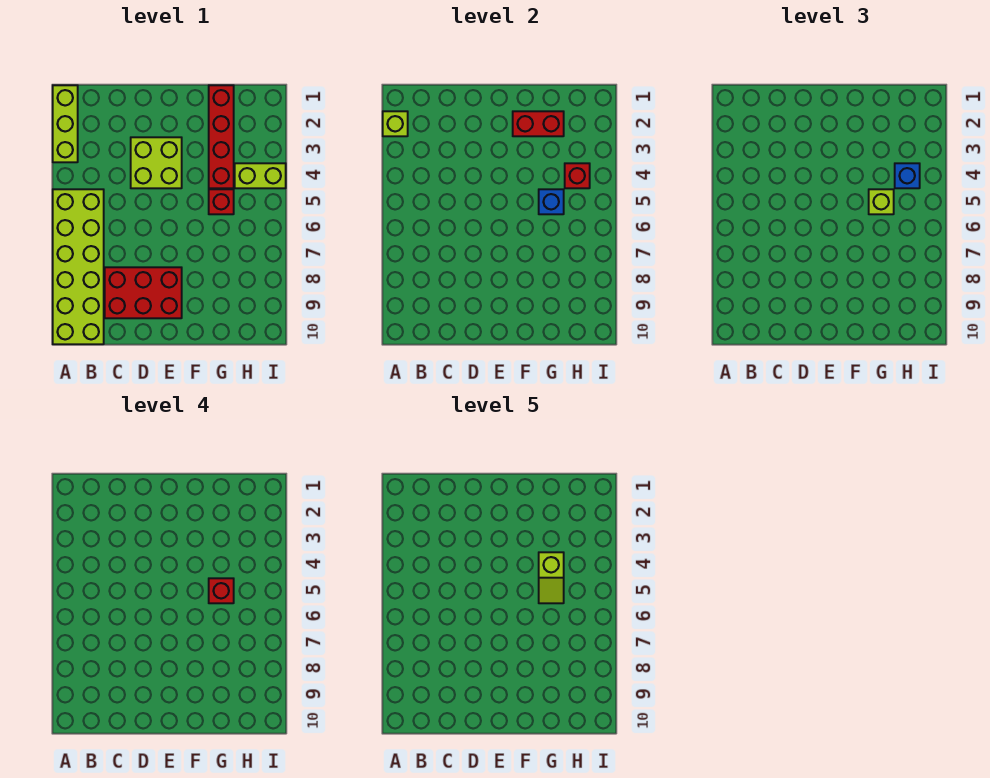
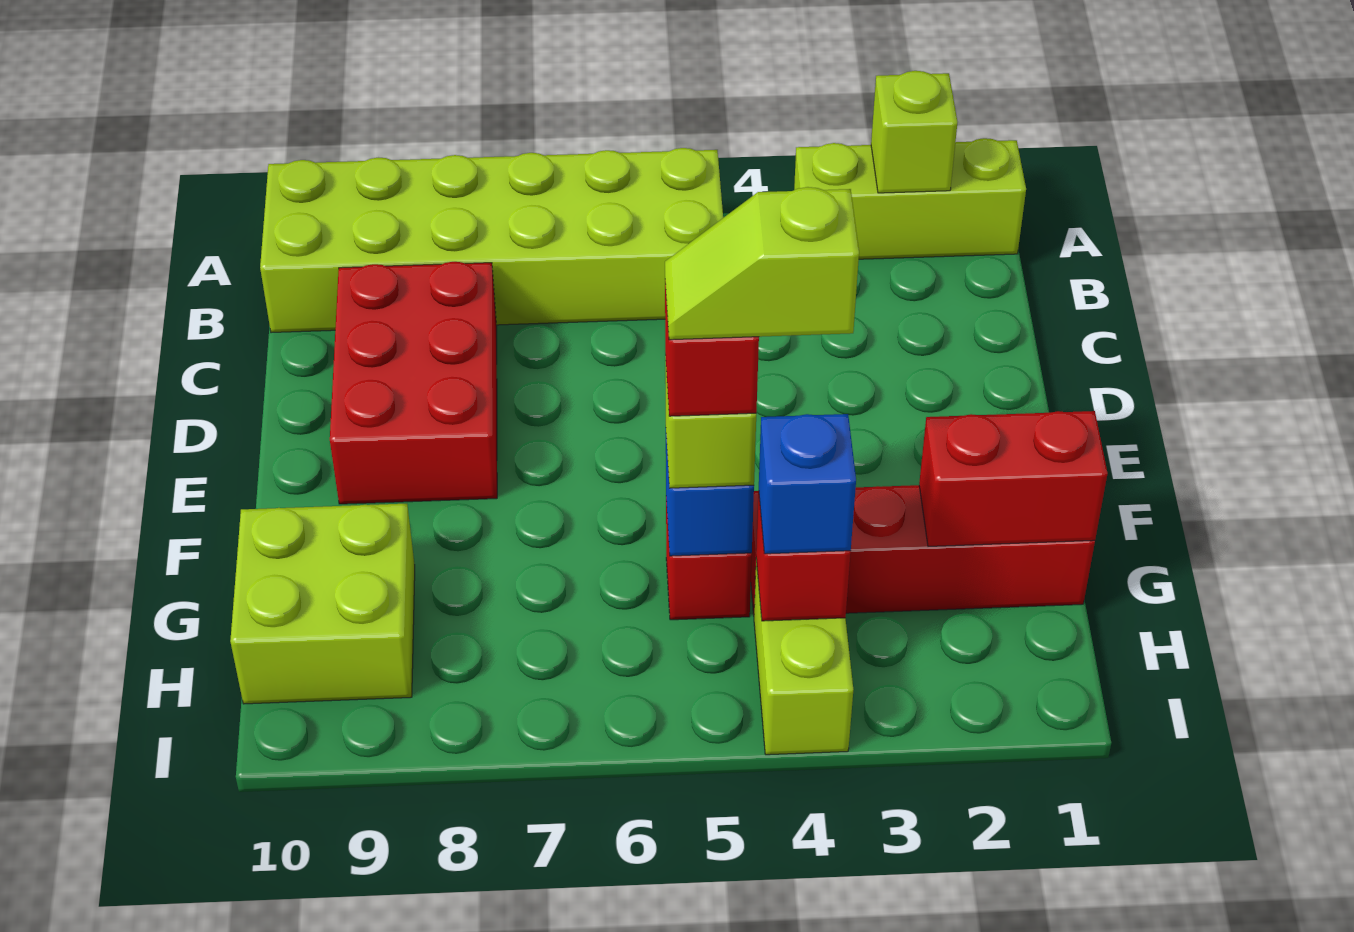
lime 2x2 brick [131,137,182,188] -> lime 2x2 brick moved to [230,504,415,704]
red 1x2 brick [513,111,564,136] -> red 1x2 brick turned to [919,411,1107,546]

